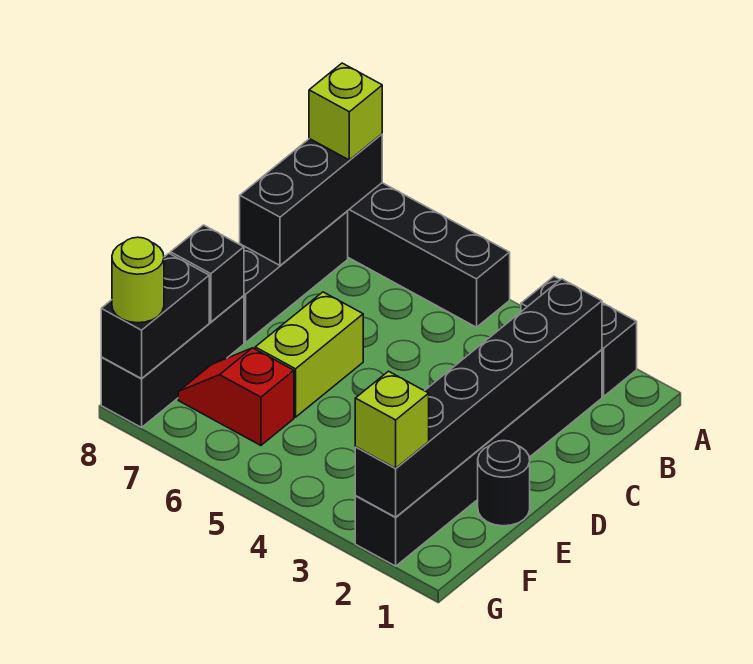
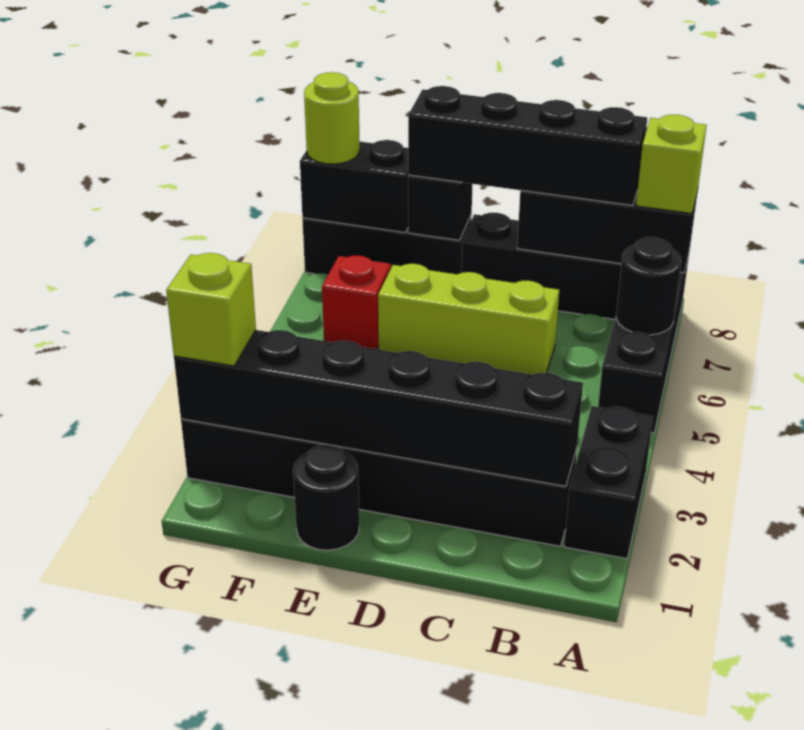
none -> black 1x1 round brick [616,237,681,335]
none -> black 1x4 brick [408,86,647,206]
lime 1x2 brick [255,292,363,417] -> lime 1x3 brick [378,264,559,375]

